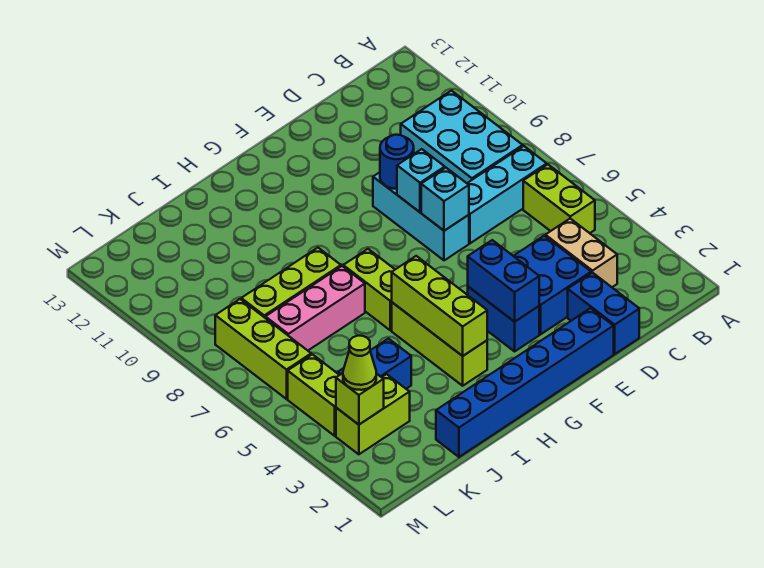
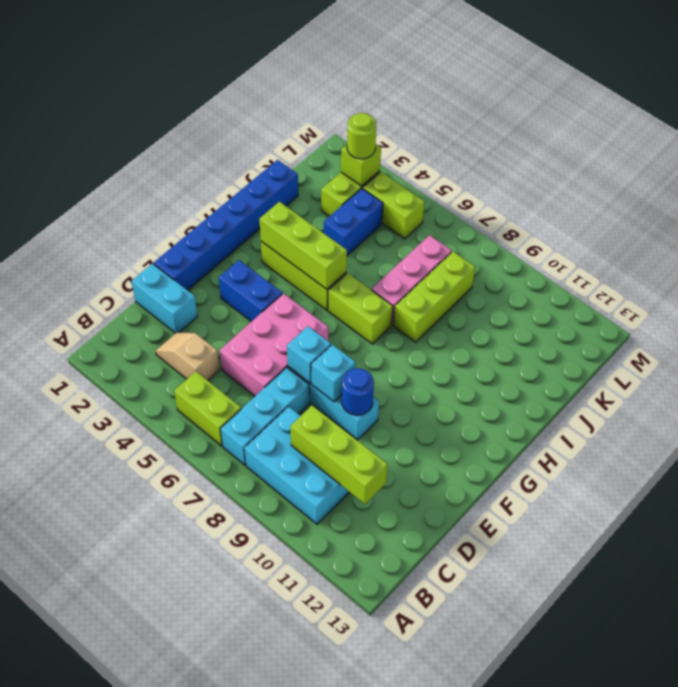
tan 1x2 brick [545,219,617,287] -> tan 1x2 slope [155,333,220,380]
blue 1x2 brick [568,273,639,354] -> cyan 1x2 brick [132,264,197,333]
blue 2x2 brick [514,236,591,334] -> none
none -> pink 2x3 brick [220,293,328,396]
blue 1x2 brick [468,240,539,322] -> none
lime 1x1 cone [343,336,376,390] -> lime 1x1 round brick [347,113,376,159]
lime 1x3 brick [215,299,311,399] -> lime 1x3 brick moved to [290,405,388,504]

